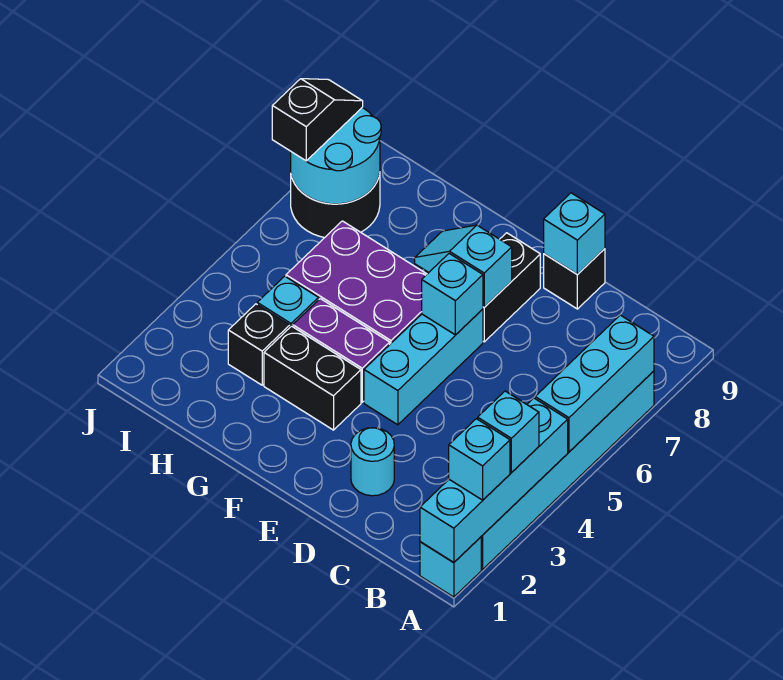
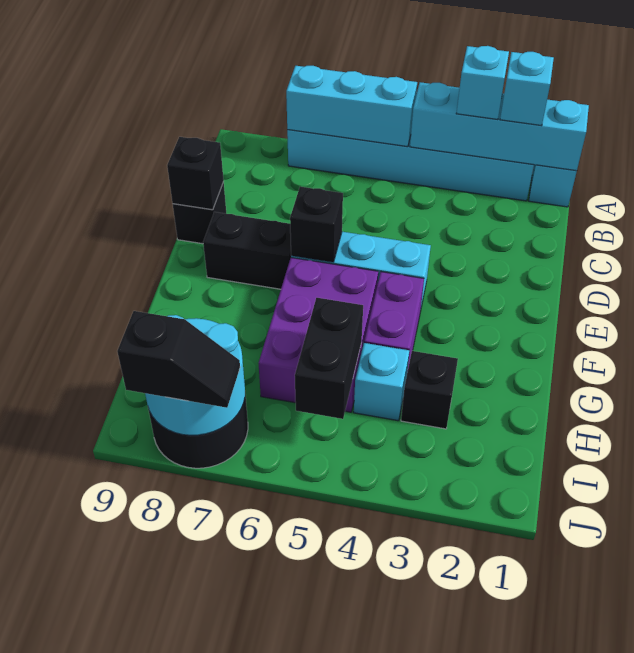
cyan 1x1 round brick [351,428,394,496] -> none
cyan 1x1 brick [544,193,605,275] -> black 1x1 brick [167,137,224,210]
cyan 1x1 brick [422,254,483,335] -> black 1x1 brick [290,187,343,262]
cyan 1x2 slope [415,225,512,307] -> none
black 1x2 brick [264,326,361,430] -> black 1x2 brick moved to [295,298,363,419]
black 1x2 slope [272,79,363,161] -> black 1x2 slope turned to [117,311,240,408]

